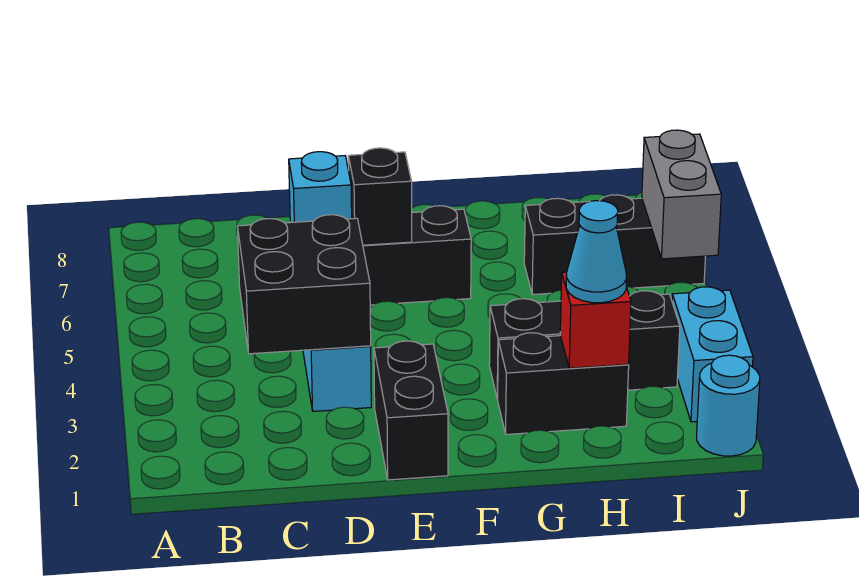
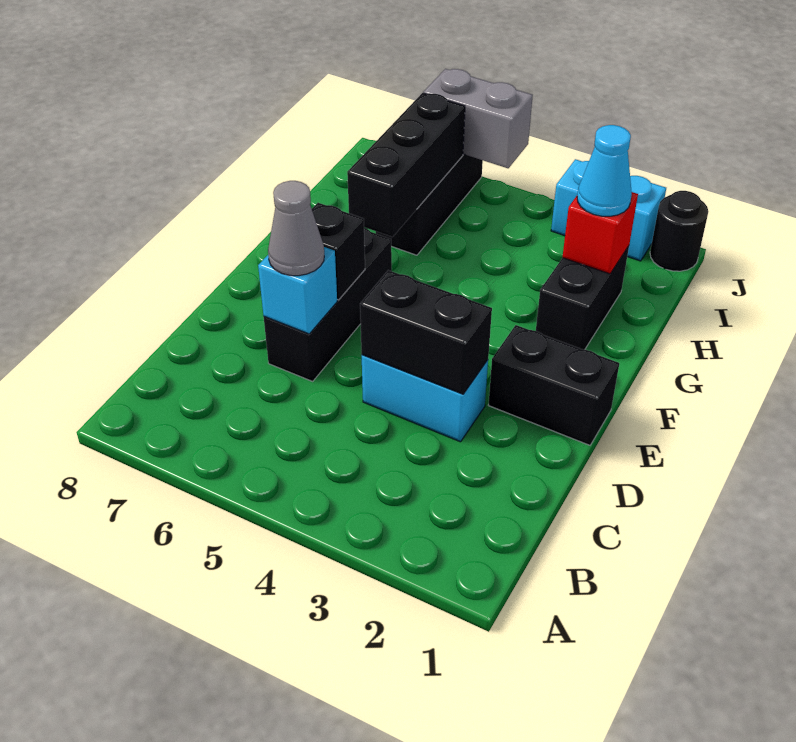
black 2x2 brick [237,215,371,354] -> black 1x2 brick [360,270,492,394]
none -> grey 1x1 cone [268,181,324,276]
black 1x3 brick [489,291,680,399] -> black 1x3 brick moved to [347,93,465,237]
cyan 1x1 round brick [697,355,760,456] -> black 1x1 round brick [650,191,708,271]

